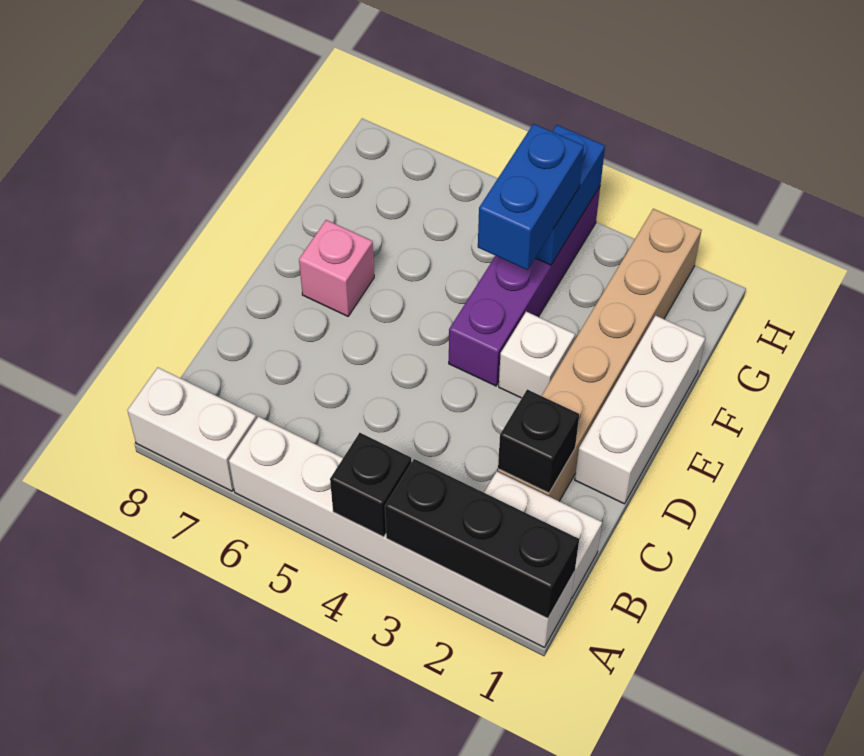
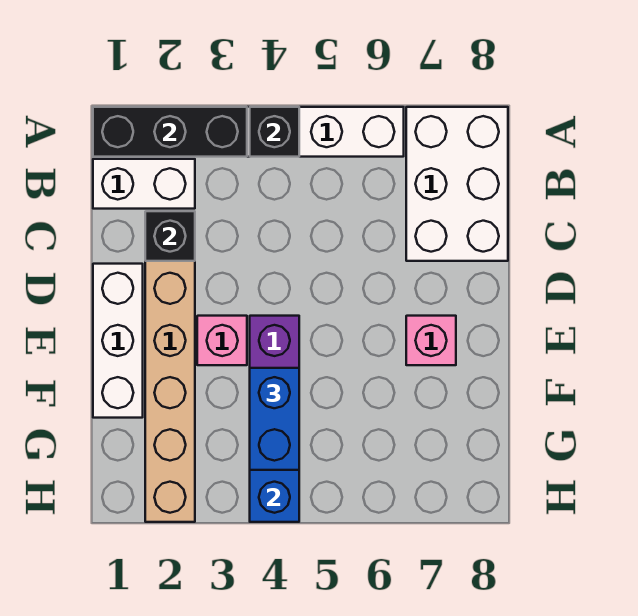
white 1x2 brick [127,367,256,491] -> white 2x3 brick [406,107,508,261]
white 1x1 brick [499,312,575,398] -> pink 1x1 brick [197,316,247,365]

